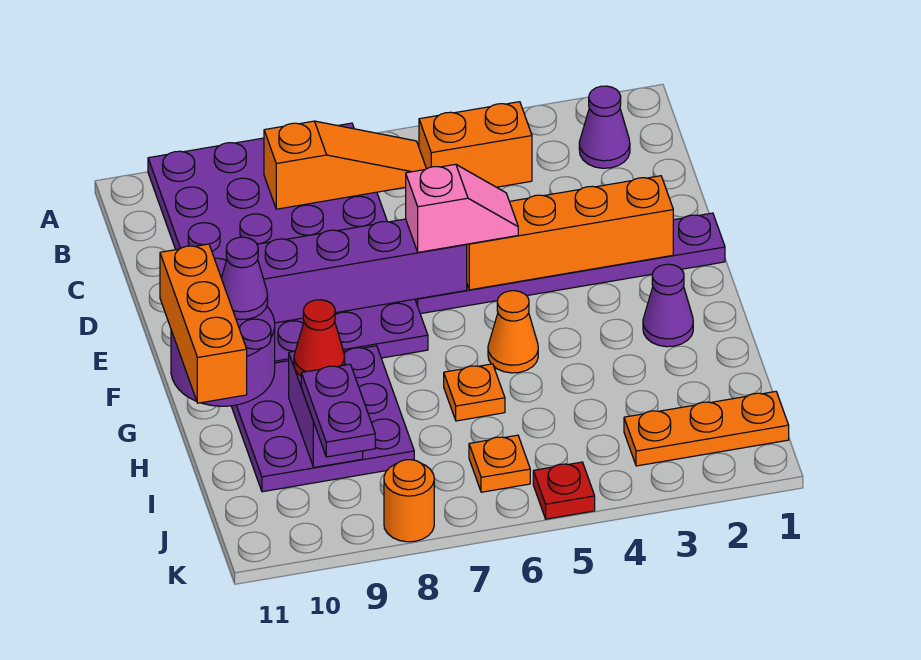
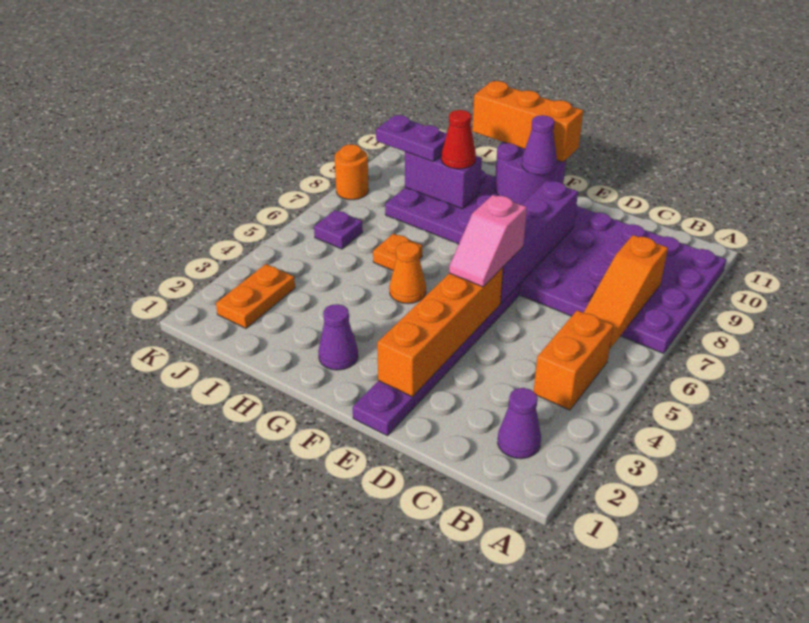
orange 1x3 plate [624,391,789,466] -> orange 1x2 plate [216,264,295,328]
orange 1x1 plate [469,435,530,492] -> purple 1x1 plate [314,210,363,249]
red 1x1 plate [533,462,595,519] -> none

